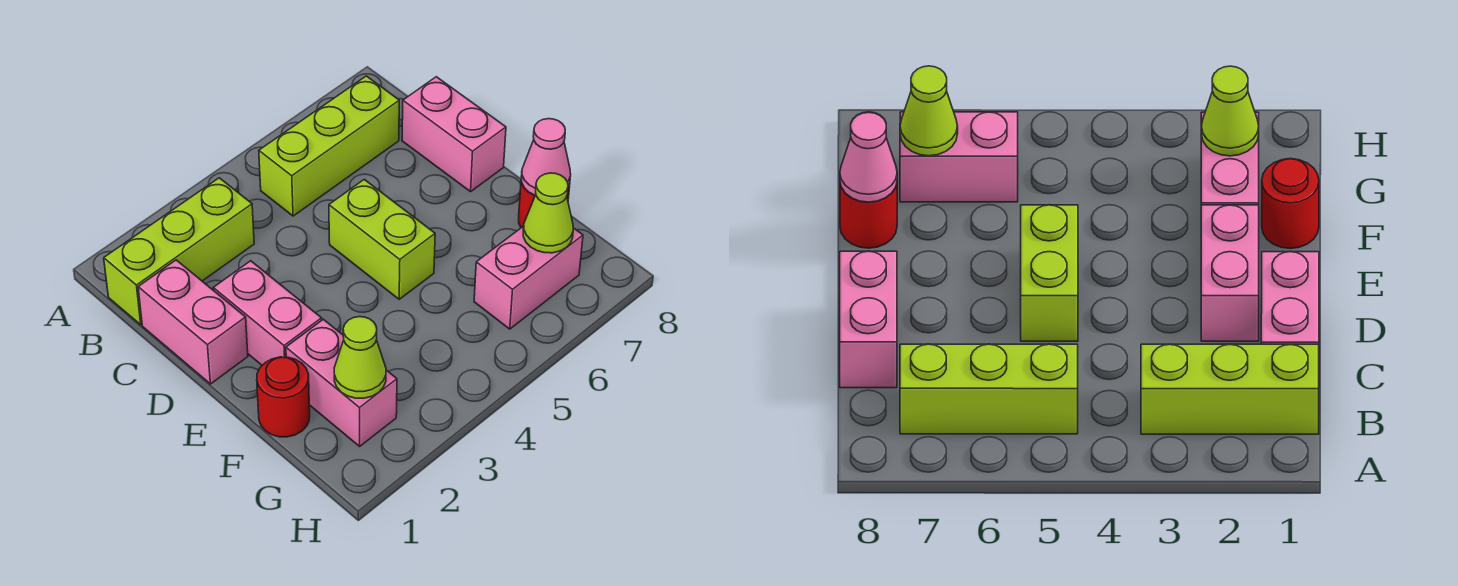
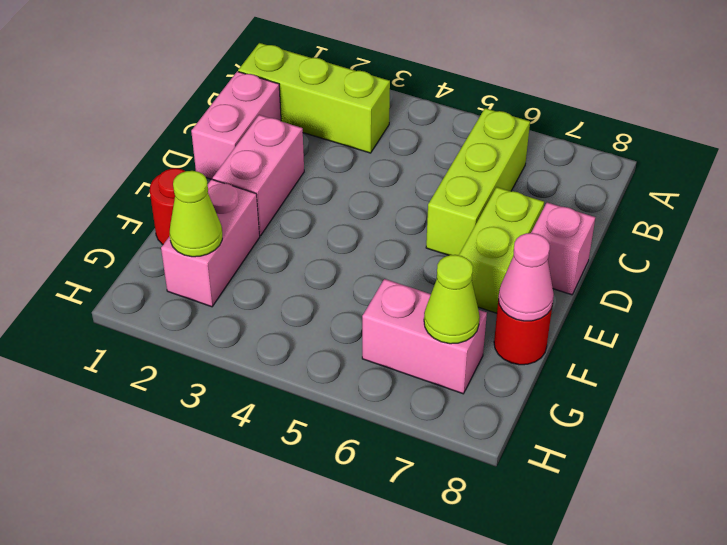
lime 1x3 brick [259,76,399,216] -> lime 1x3 brick turned to [426,108,530,255]
pink 1x2 brick [402,77,506,192] -> pink 1x1 brick [531,202,595,295]
lime 1x2 brick [329,179,435,299] -> lime 1x2 brick moved to [459,187,544,313]

